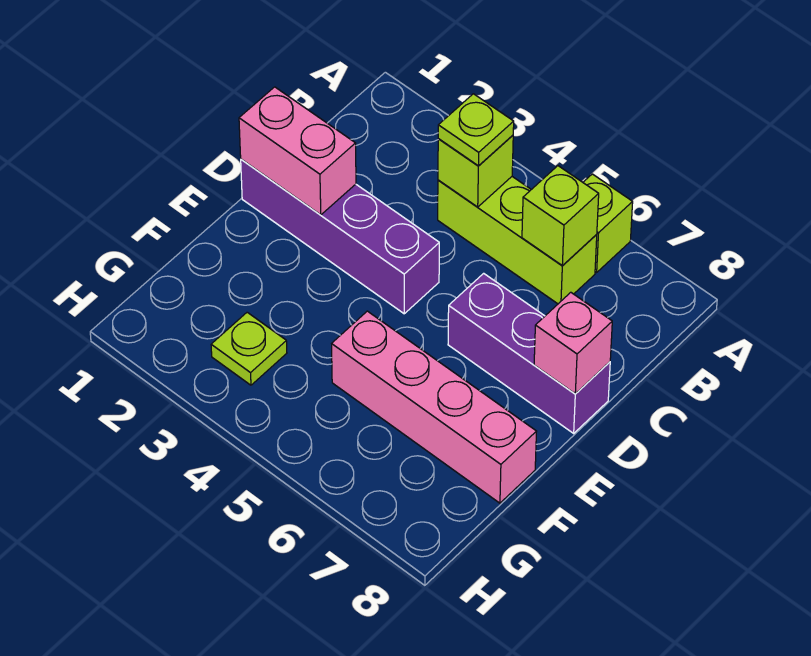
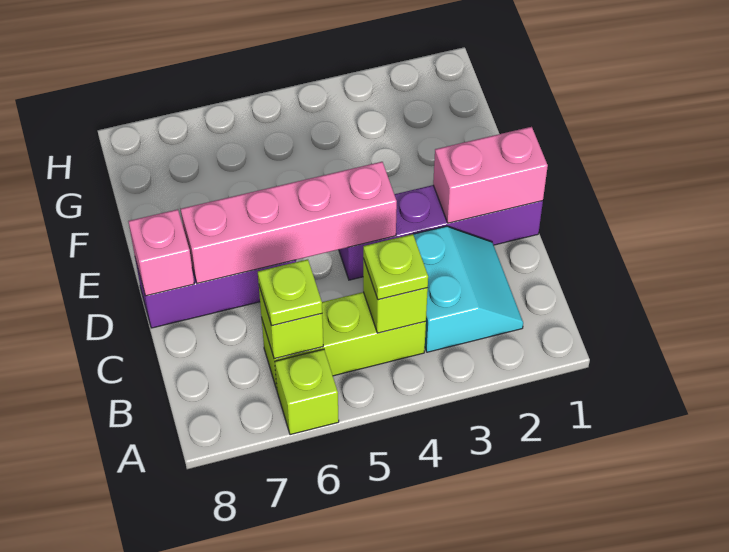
none -> cyan 2x2 slope [413,226,523,352]
pink 1x4 brick [332,311,537,503] -> pink 1x4 brick moved to [181,162,397,284]
lime 1x1 plate [211,312,287,385] -> lime 1x1 plate moved to [258,259,322,326]

